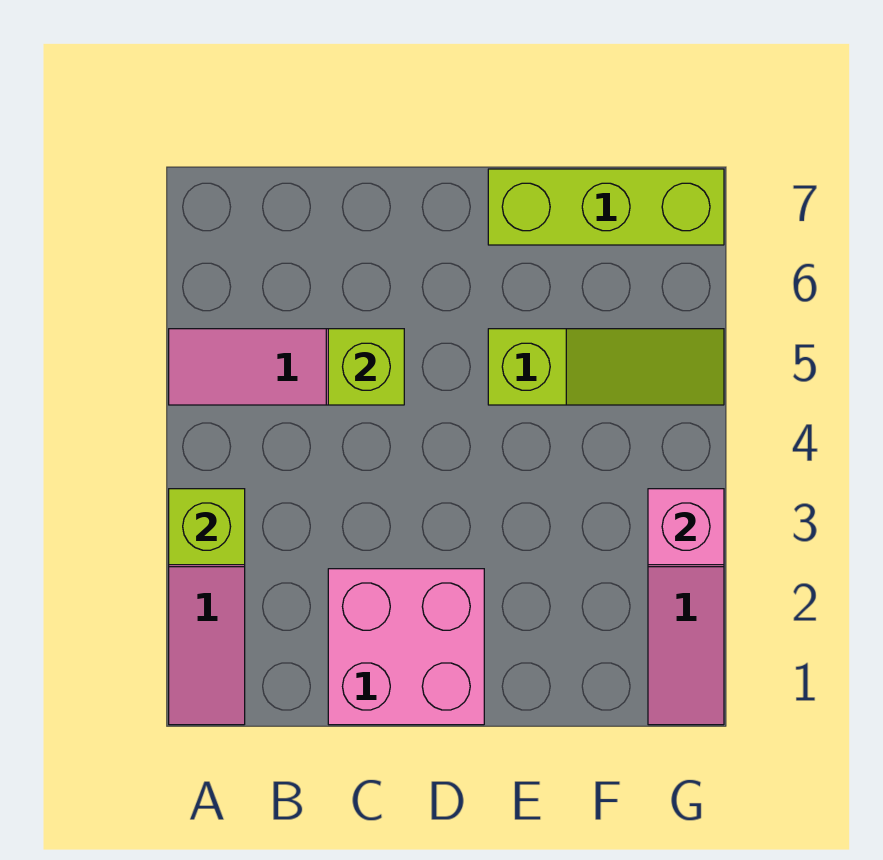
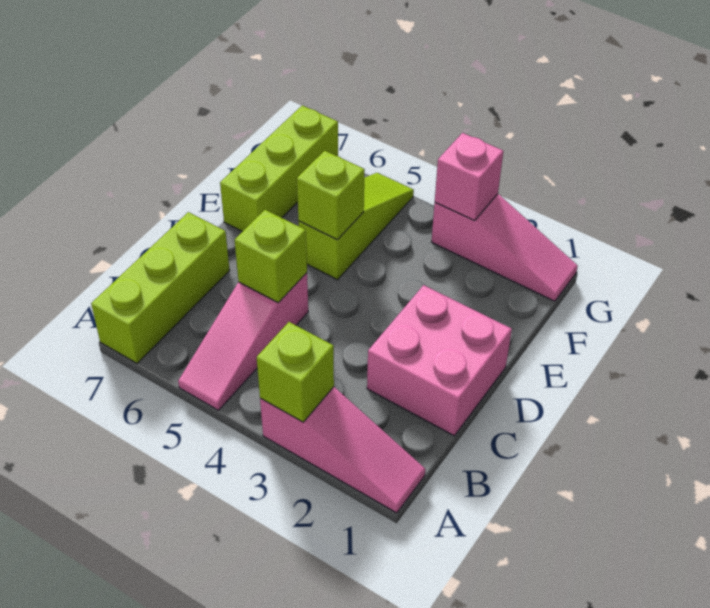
none -> lime 1x3 brick [91,212,230,363]
none -> lime 1x1 brick [297,151,365,240]

